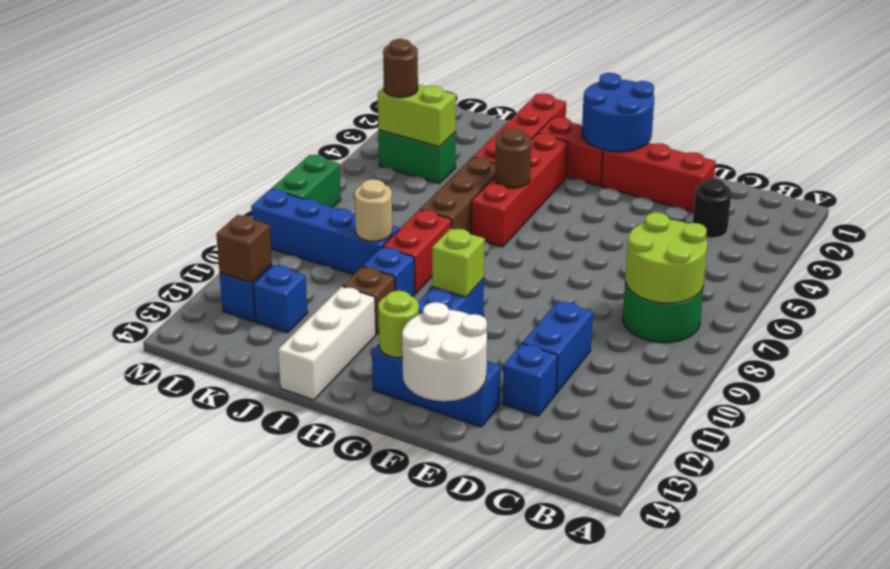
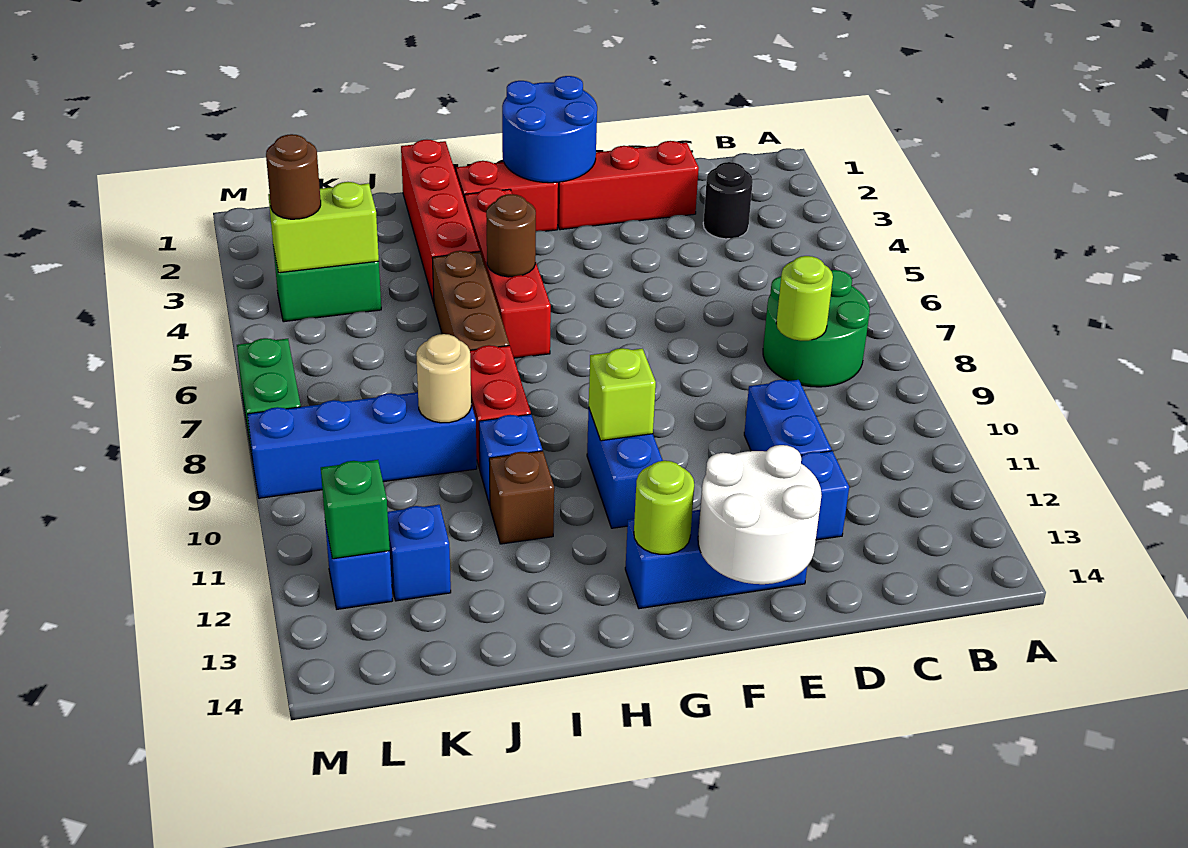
lime 2x2 round brick [625,212,707,303] -> lime 1x1 round brick [776,256,833,341]
white 1x3 brick [278,287,376,400] -> none
brown 1x1 brick [216,215,272,283] -> green 1x1 brick [321,460,390,559]

